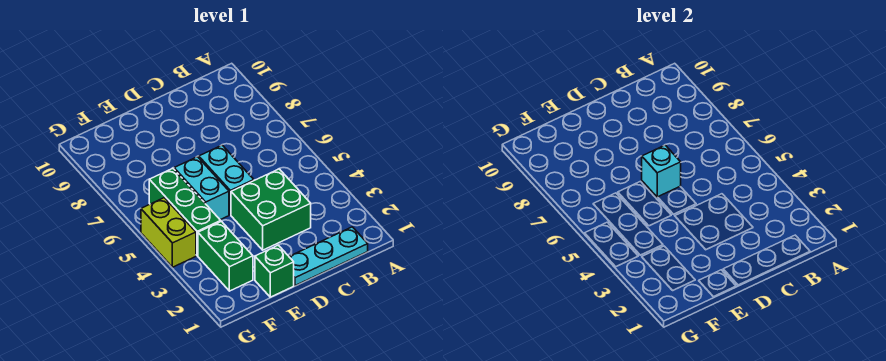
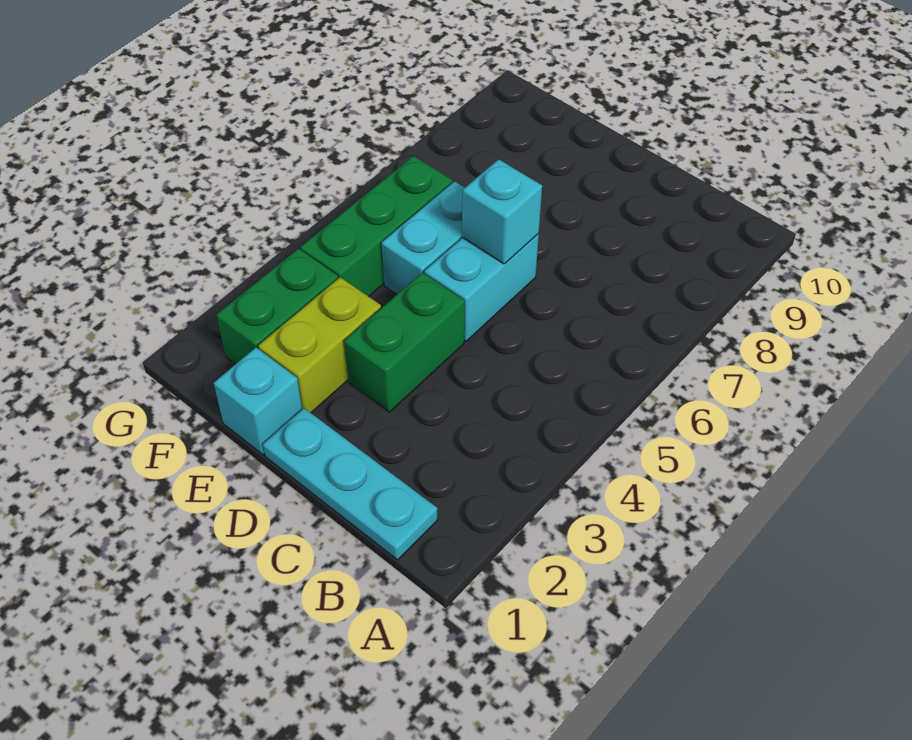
green 2x2 brick [231,169,311,250] -> green 1x2 brick [344,272,465,412]
green 1x1 brick [255,245,294,297] -> cyan 1x1 brick [214,348,302,455]
lime 1x2 brick [141,198,196,267] -> lime 1x2 brick moved to [258,277,381,413]

